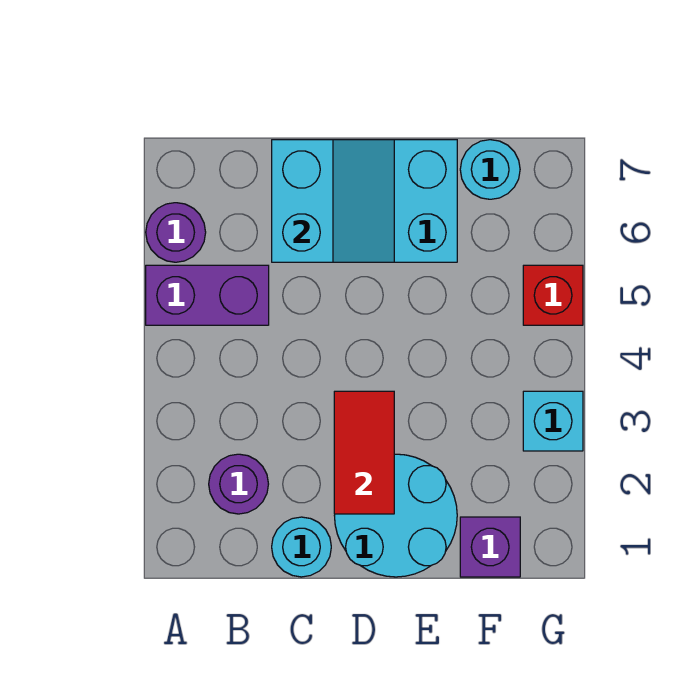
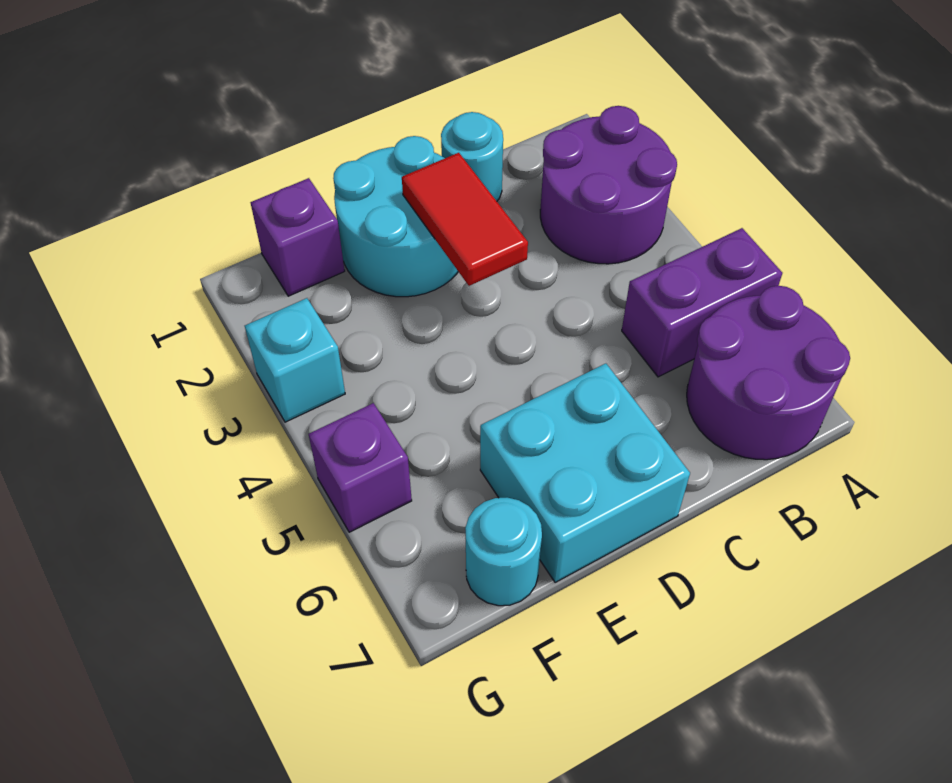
purple 1x1 round brick [146,203,206,262] -> purple 2x2 round brick [687,286,850,460]
purple 1x1 round brick [209,454,268,514] -> purple 2x2 round brick [540,106,677,264]
cyan 2x2 slope [272,140,394,262] -> none
red 1x1 brick [523,265,583,325] -> purple 1x1 brick [309,403,412,532]

